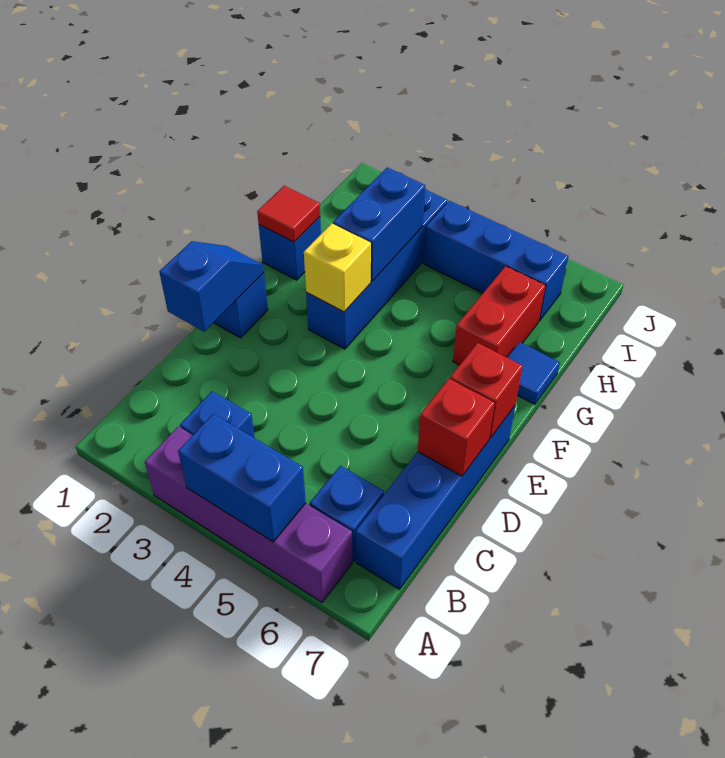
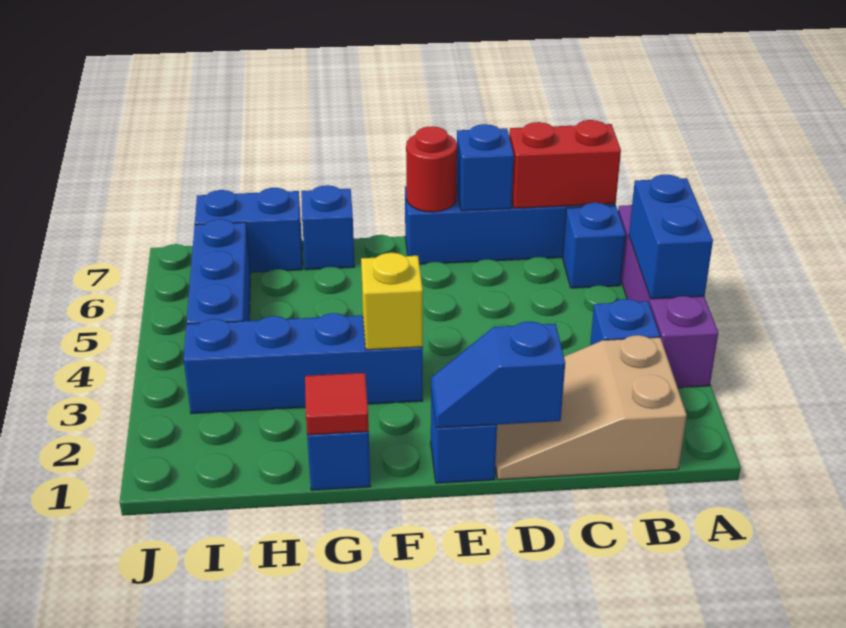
none -> tan 2x3 slope [495,335,687,480]
red 1x1 brick [418,379,495,476] -> blue 1x1 brick [456,124,514,211]
red 1x1 brick [450,343,523,438] -> red 1x1 round brick [406,126,457,212]
blue 1x2 brick [333,168,425,281] -> blue 1x2 brick moved to [195,188,303,272]
red 1x2 brick [453,266,546,365] -> red 1x2 brick moved to [509,120,621,208]
blue 1x1 tile [507,342,560,404] -> blue 1x1 brick [301,185,355,270]

